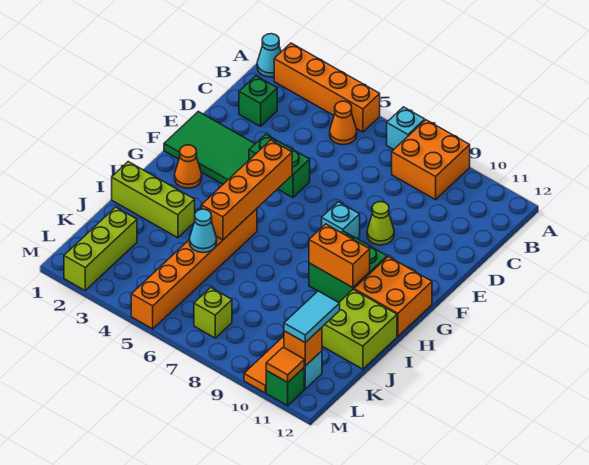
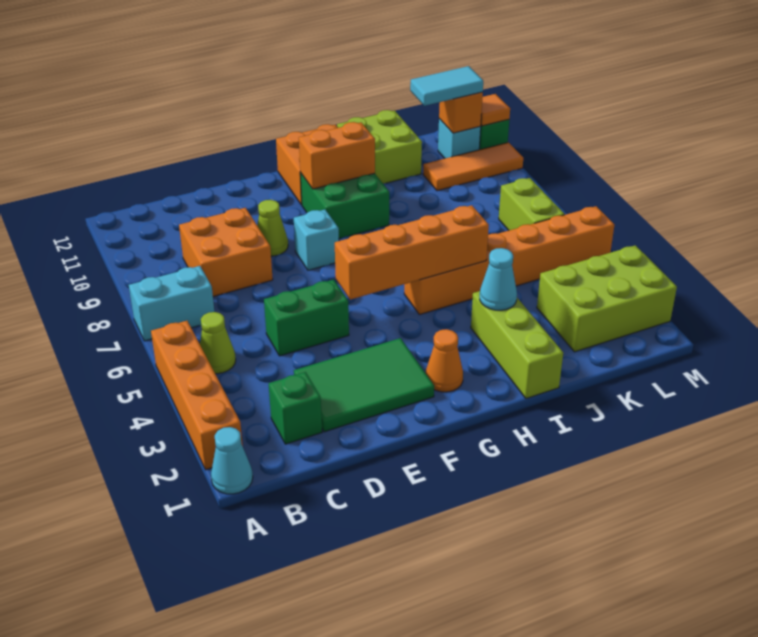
cyan 1x1 brick [387,107,425,149] -> cyan 1x2 brick [129,266,214,341]
orange 2x2 brick [392,120,470,200] -> orange 2x2 brick moved to [179,208,273,297]
orange 1x1 cone [330,101,357,145] -> lime 1x1 cone [200,312,236,374]
green 2x3 tile [164,111,255,184] -> green 2x3 tile turned to [294,338,434,432]
green 1x2 brick [249,134,310,198] -> green 1x2 brick turned to [264,280,349,356]
orange 1x2 brick [309,224,370,288] -> orange 1x2 brick turned to [299,122,375,189]
cyan 1x1 cone [189,209,217,253] -> cyan 1x1 cone moved to [480,248,517,310]
lime 1x3 brick [64,207,137,290] -> lime 2x3 brick [537,245,677,352]
lime 1x1 brick [194,288,232,338] -> lime 1x2 brick [499,178,565,230]

